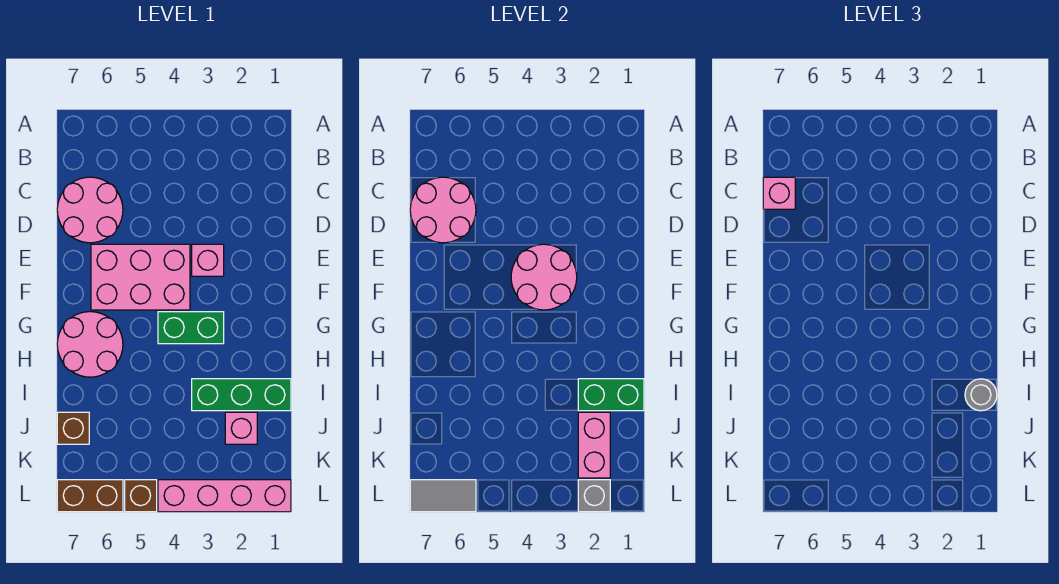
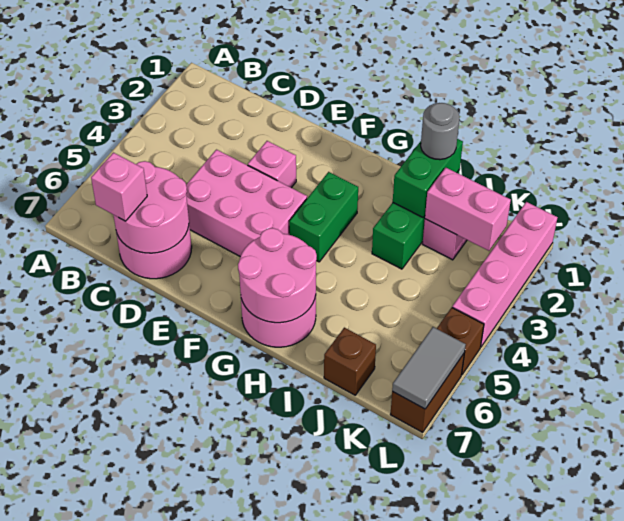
pink 2x2 round brick [511,244,577,310] -> pink 2x2 round brick moved to [238,228,317,323]
pink 2x3 brick [91,244,190,310] -> pink 2x3 brick turned to [186,150,307,256]
grey 1x1 brick [578,480,610,512] -> none

